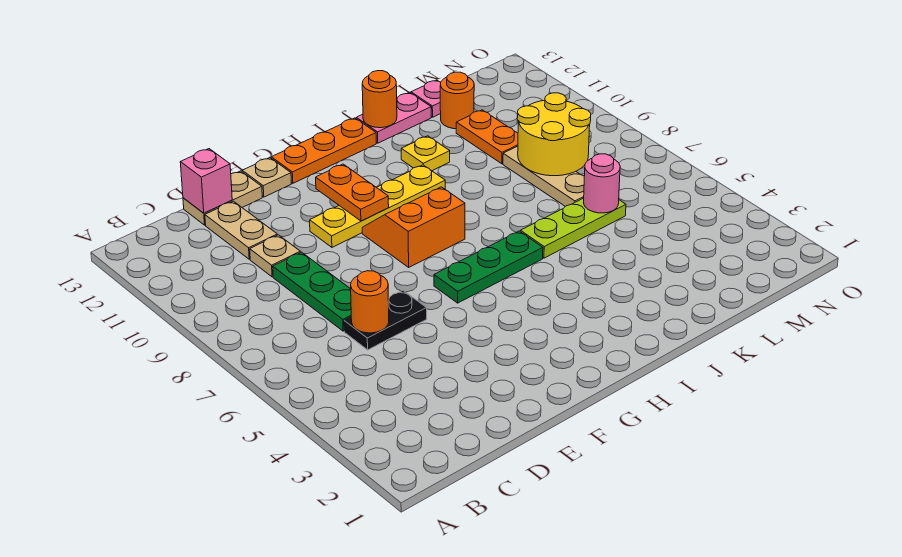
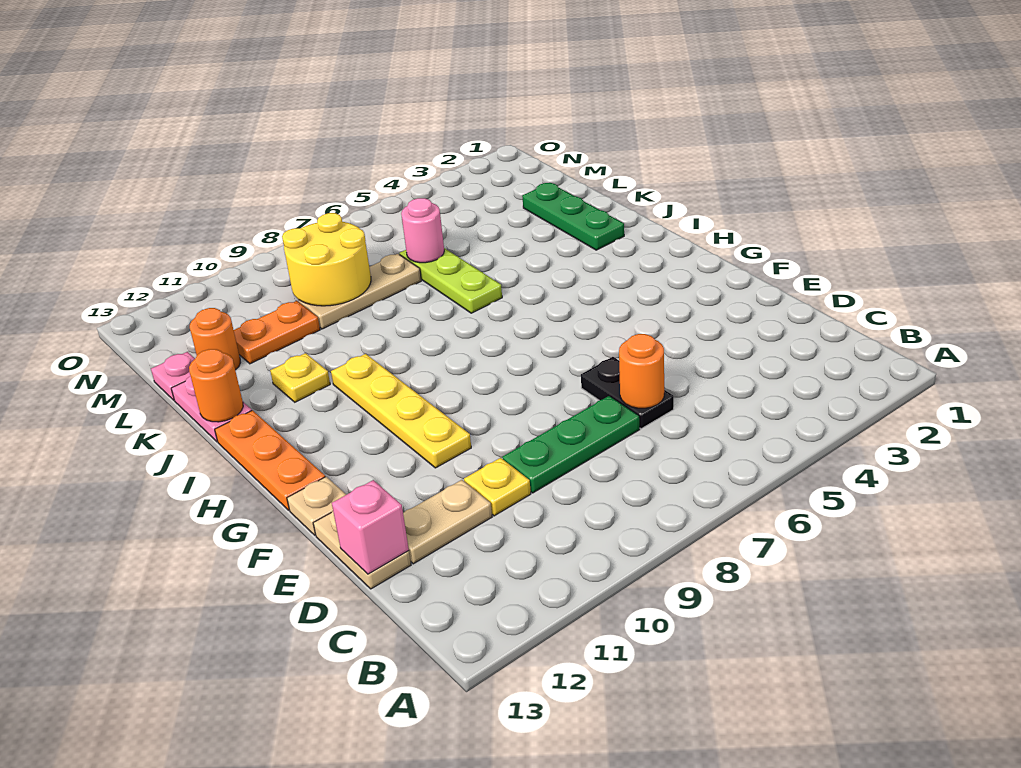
tan 1x1 plate [250,235,300,277] -> yellow 1x1 plate [464,458,531,516]
green 1x3 plate [434,231,543,303] -> green 1x3 plate moved to [522,183,624,250]
orange 2x2 slope [362,187,465,267] -> none
orange 1x2 plate [316,164,389,221] -> none

